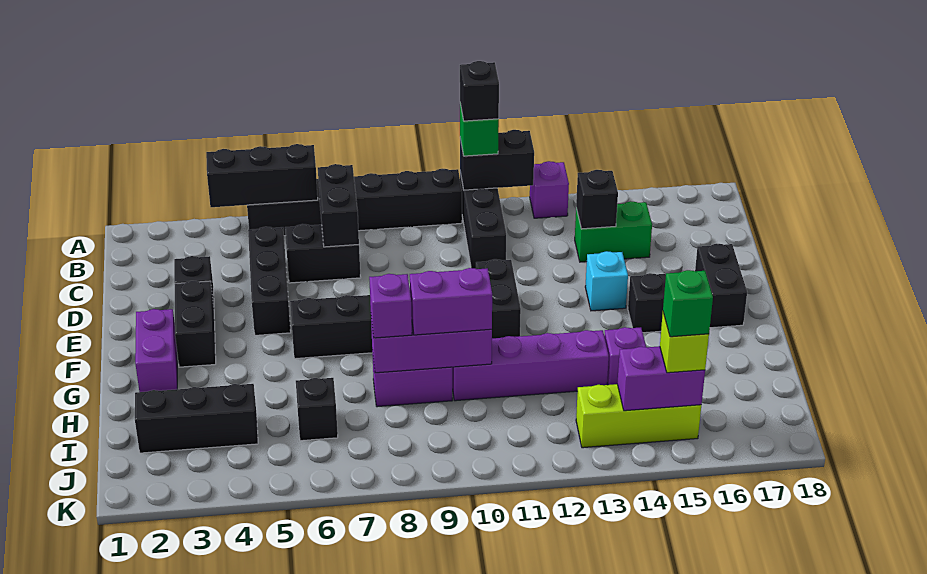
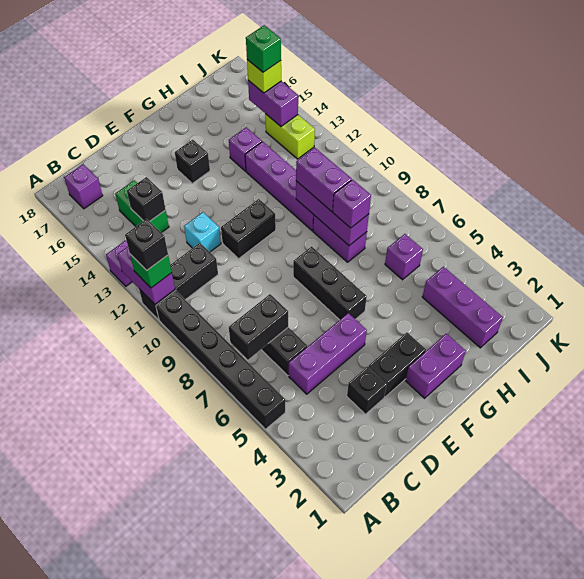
black 1x3 brick [206,144,318,207] -> none
black 1x2 brick [460,130,534,190] -> purple 1x2 brick [117,247,175,304]
none -> purple 1x1 brick [64,164,103,209]
black 1x3 brick [248,227,291,335] -> purple 1x3 brick [289,313,367,394]
cyan 1x1 brick [585,251,628,311] -> cyan 1x1 brick moved to [184,212,221,252]
black 1x2 brick [695,244,747,328] -> none
black 1x3 brick [135,384,258,453] -> purple 1x3 brick [422,267,503,348]
black 1x1 brick [296,378,338,441] -> purple 1x1 brick [385,234,423,280]
lime 1x3 brick [576,384,701,448] -> lime 1x2 brick [265,114,315,159]

